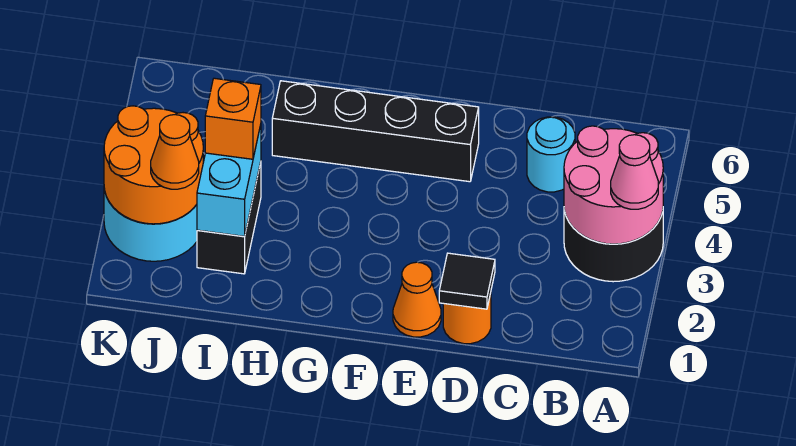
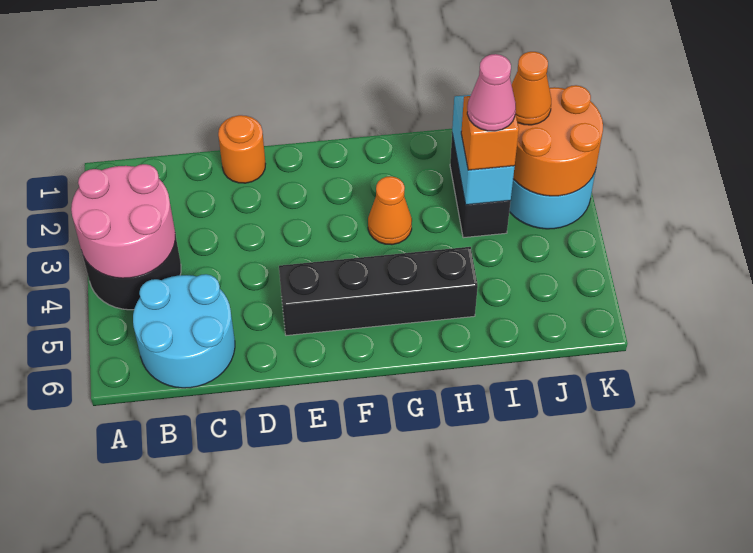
pink 1x1 cone [611,135,658,209] -> pink 1x1 cone moved to [467,54,516,131]
cyan 1x1 round brick [527,117,575,192] -> cyan 2x2 round brick [133,274,235,388]
black 1x1 tile [439,253,495,309] -> none
orange 1x1 cone [393,262,441,337] -> orange 1x1 cone moved to [368,176,412,245]

